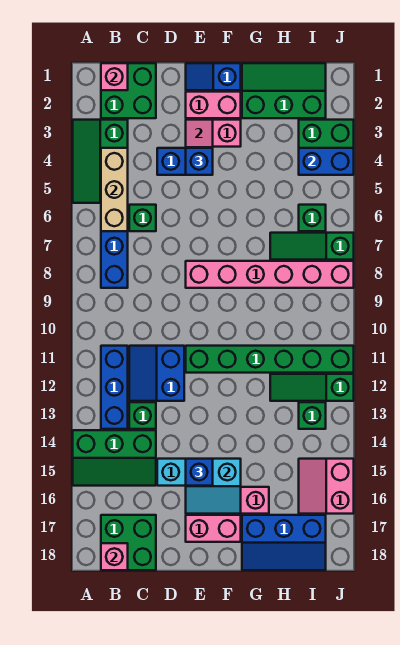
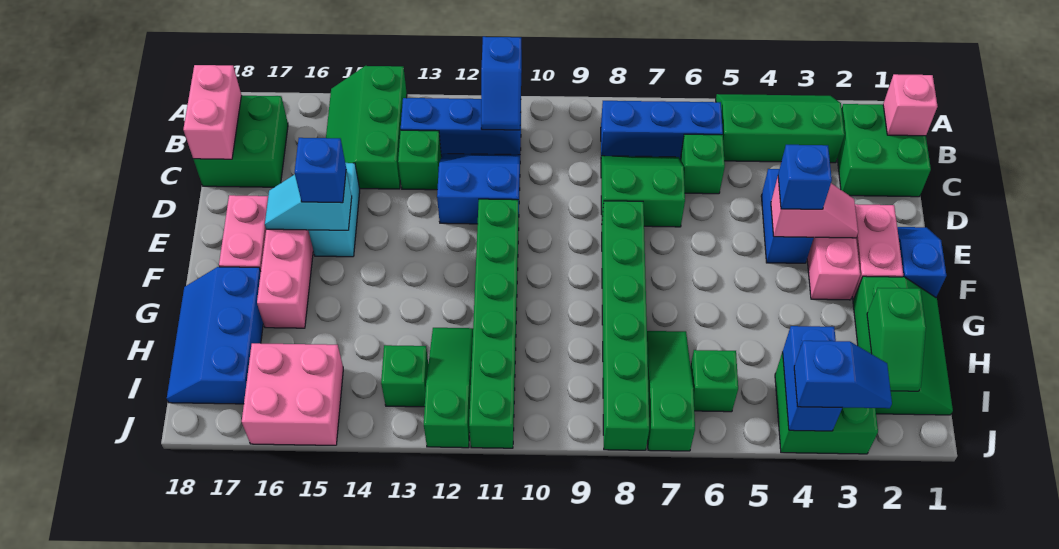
none -> blue 1x2 slope [481,37,522,130]
tan 1x3 brick [101,148,128,231] -> none
pink 1x1 brick [101,543,128,570] -> pink 1x2 brick [183,65,242,159]
none -> green 2x2 slope [601,156,685,227]
pink 1x6 brick [186,261,354,288] -> green 1x6 brick [602,201,649,450]
cyan 2x2 slope [186,459,241,514] -> cyan 1x2 slope [265,170,352,230]
none -> green 1x2 slope [867,288,926,391]
pink 2x2 slope [299,459,354,514] -> pink 2x2 brick [242,343,343,445]
none -> blue 1x2 slope [794,341,892,408]

